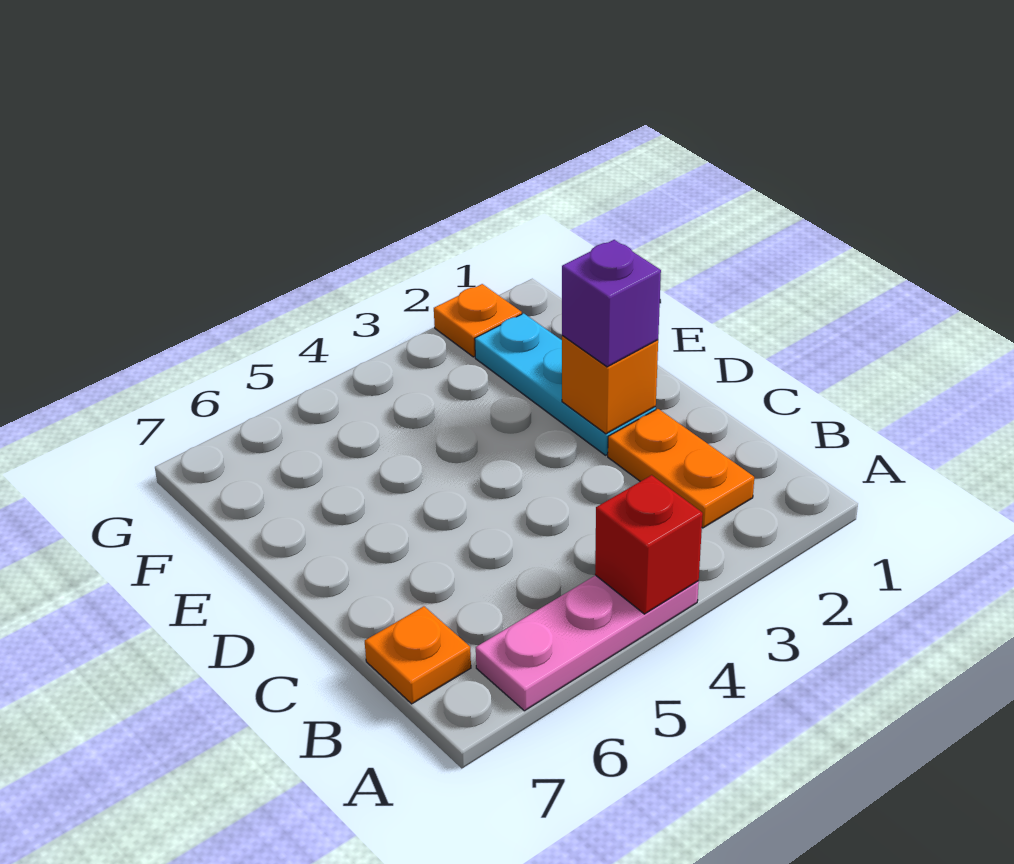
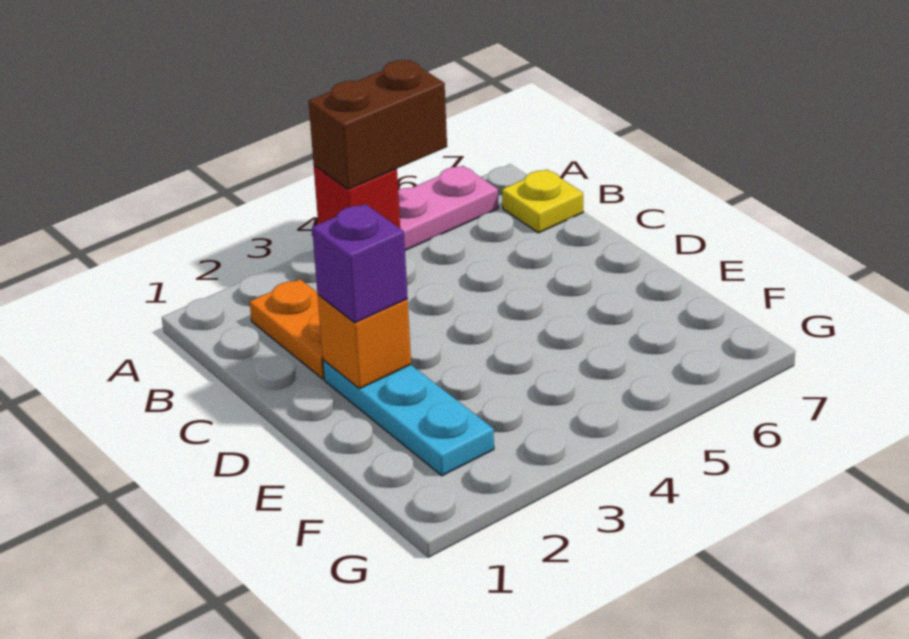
none -> brown 1x2 brick [309,60,447,189]
orange 1x1 plate [365,606,471,704] -> yellow 1x1 plate [502,169,583,233]
orange 1x1 plate [434,284,522,357] -> none

